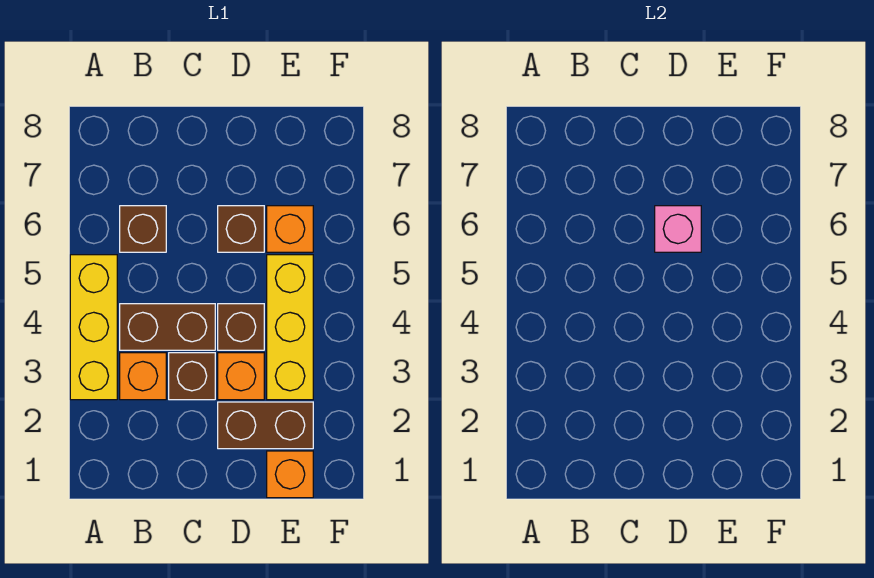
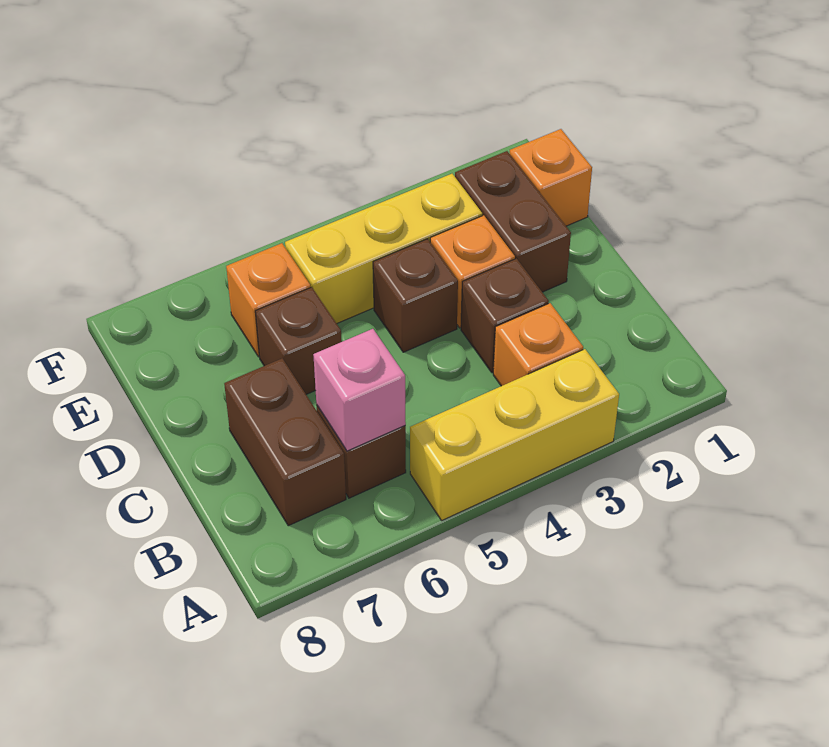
brown 1x2 brick [120,304,215,350] -> brown 1x2 brick moved to [224,358,346,526]
pink 1x1 brick [655,206,701,252] -> pink 1x1 brick moved to [313,329,406,451]

